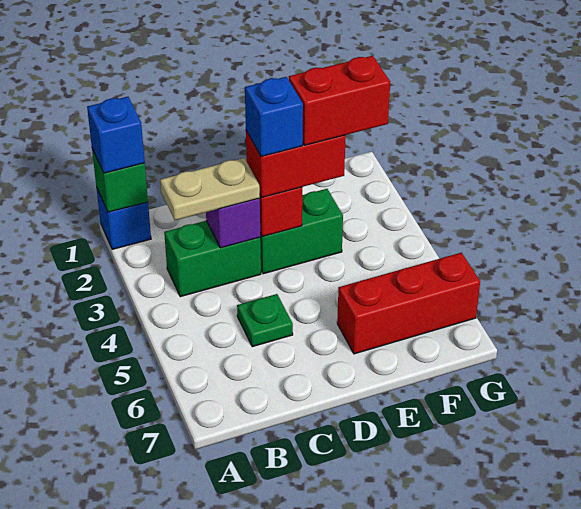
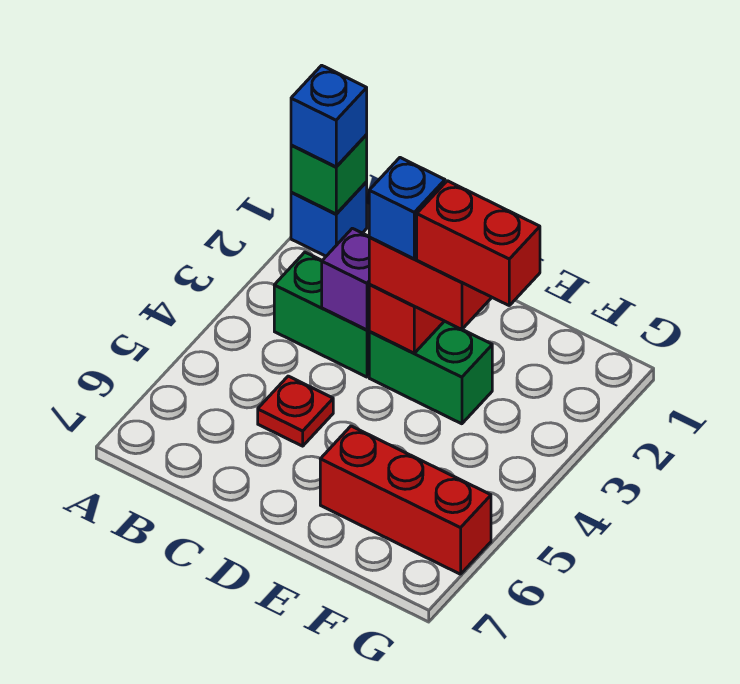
tan 1x2 plate [160,158,260,220] -> none
green 1x1 plate [237,294,293,347] -> red 1x1 plate [258,376,333,446]

